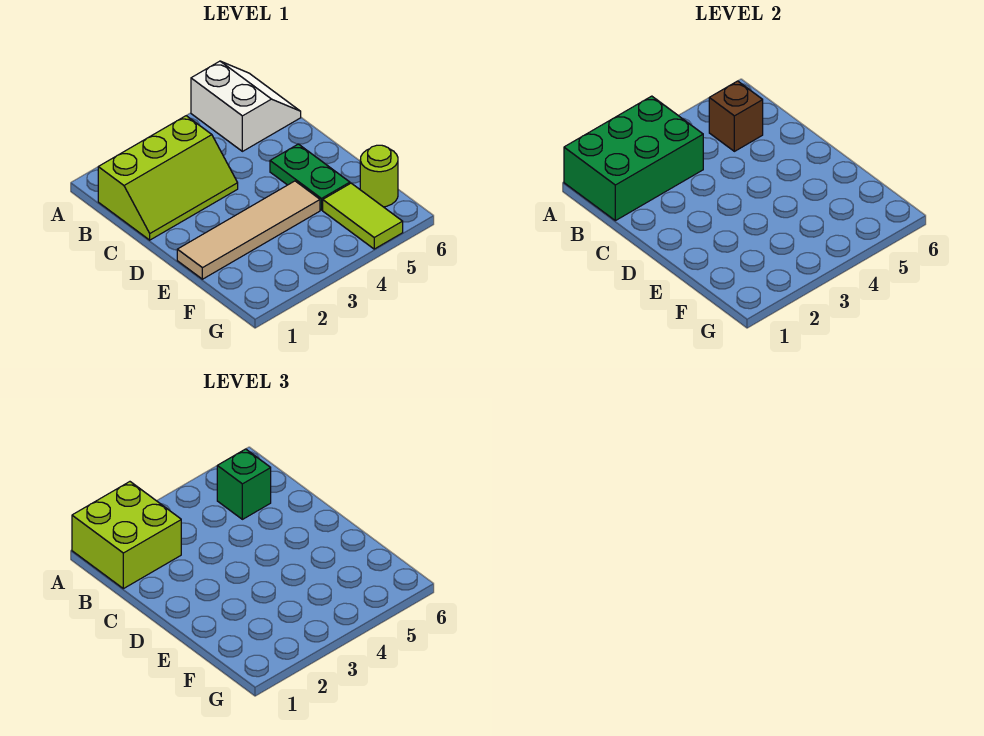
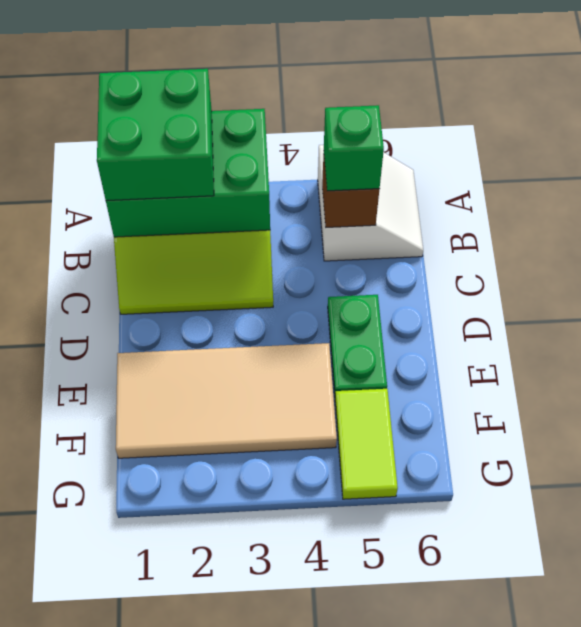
lime 2x2 brick [72,482,181,589] -> green 2x2 brick [97,69,214,201]
tan 1x4 tile [177,181,320,279] -> tan 2x4 tile [116,343,337,458]
lime 1x1 round brick [360,145,398,207] -> none

